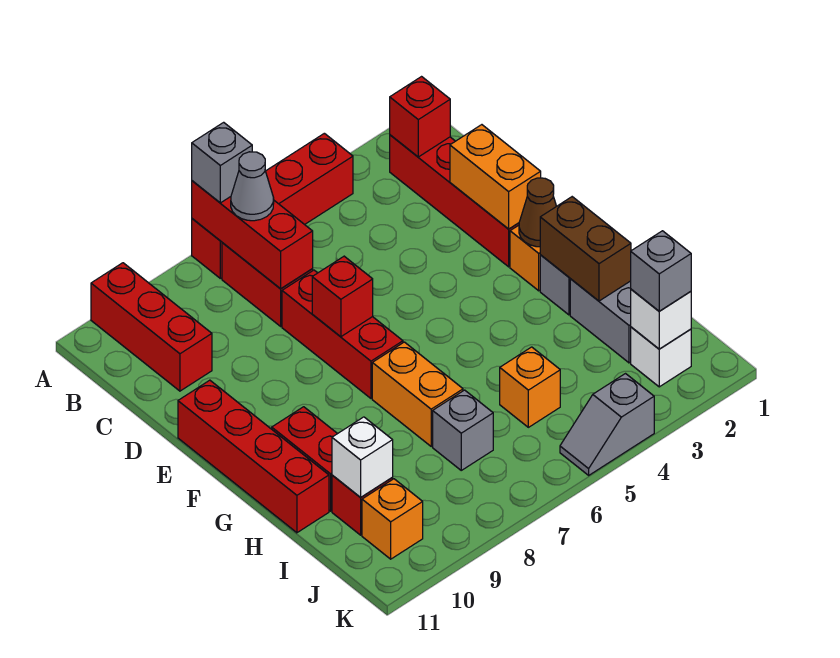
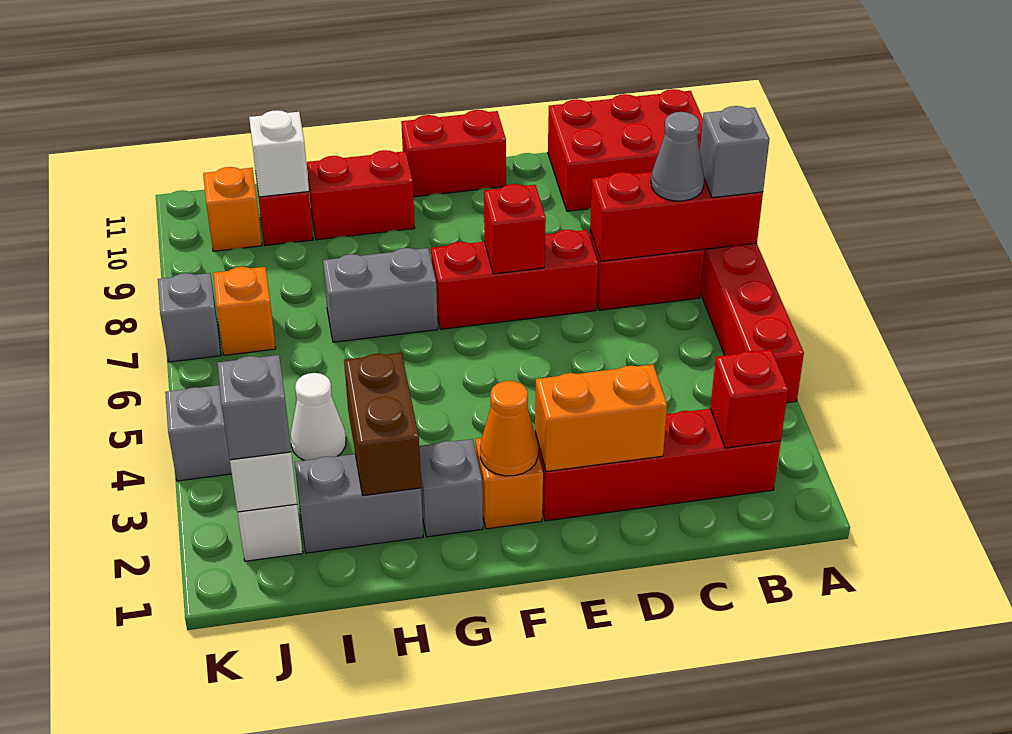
red 1x3 brick [91,263,212,391] -> red 2x3 brick [548,89,703,211]
red 1x4 brick [178,380,329,533] -> red 1x2 brick [401,110,506,197]
brown 1x1 cone [519,178,556,247] -> orange 1x1 cone [480,381,538,476]
brown 1x2 brick [540,197,631,301] -> brown 1x2 brick turned to [344,353,421,495]
orange 1x2 brick [372,342,463,446] -> grey 1x2 brick [323,248,438,342]
none -> white 1x1 cone [291,373,346,460]
orange 1x1 brick [500,347,560,427] -> orange 1x1 brick moved to [213,267,276,355]
grey 1x1 brick [433,390,493,470] -> grey 1x1 brick moved to [158,273,221,362]

